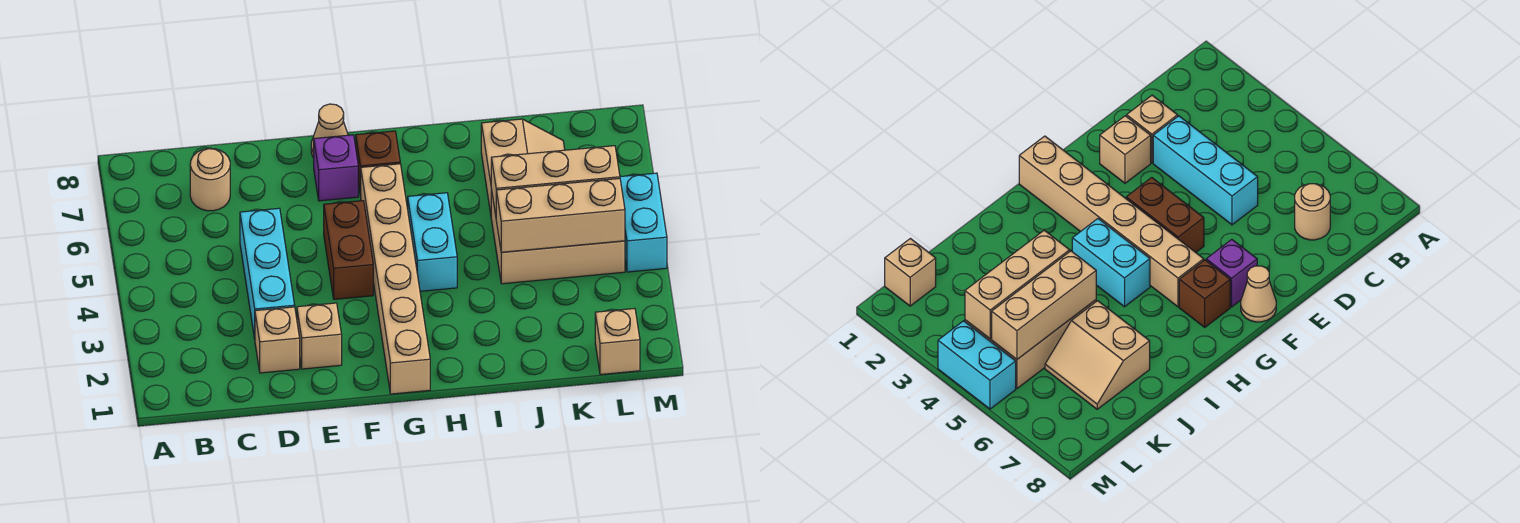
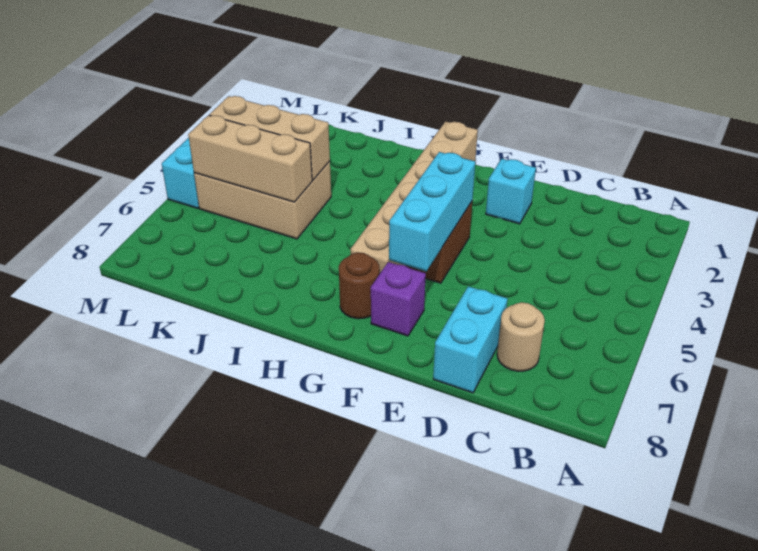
tan 1x1 brick [255,307,300,373] -> none
cyan 1x3 brick [240,208,295,339] -> cyan 1x3 brick moved to [389,152,475,271]
tan 1x1 brick [297,303,342,369] -> cyan 1x1 brick [486,159,536,224]
tan 1x1 cone [311,104,348,158] -> none
brown 1x1 brick [356,131,400,197] -> brown 1x1 round brick [339,253,379,319]
cyan 1x2 brick [408,193,457,291] -> cyan 1x2 brick moved to [433,286,508,393]
tan 2x2 slope [481,119,565,213] -> none
tan 1x1 brick [595,308,640,375] -> none

